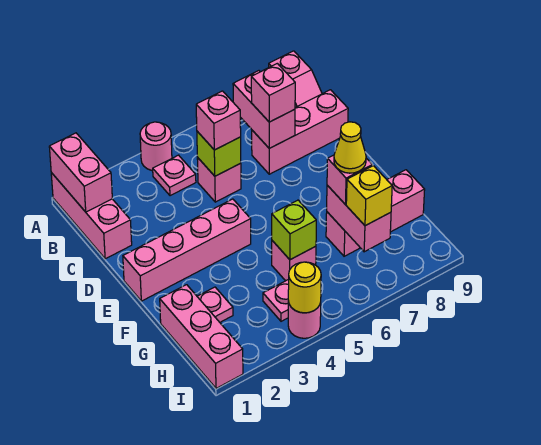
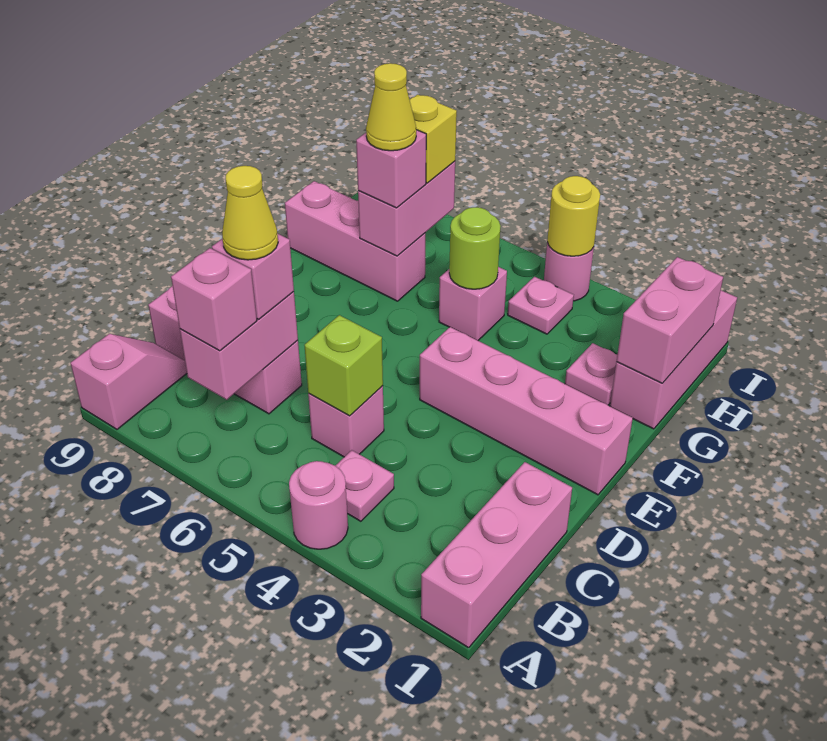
pink 1x2 brick [49,133,112,212] -> pink 1x2 brick moved to [617,257,723,383]
pink 1x1 brick [196,91,241,150] -> pink 1x1 brick moved to [171,248,257,351]
none -> yellow 1x1 cone [222,166,278,260]
lime 1x1 brick [272,200,316,260] -> lime 1x1 round brick [449,207,500,289]

